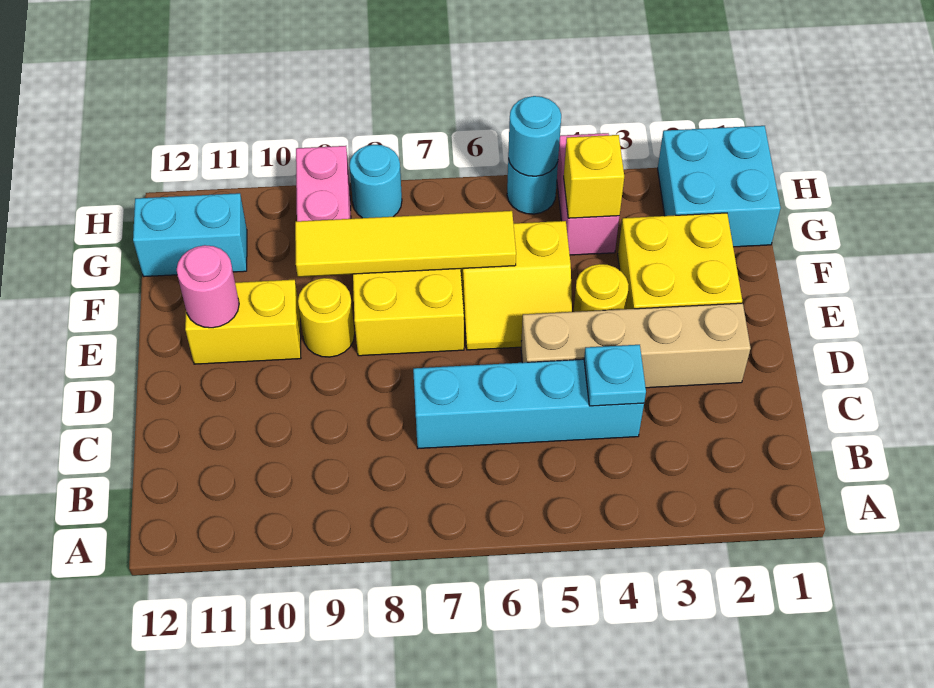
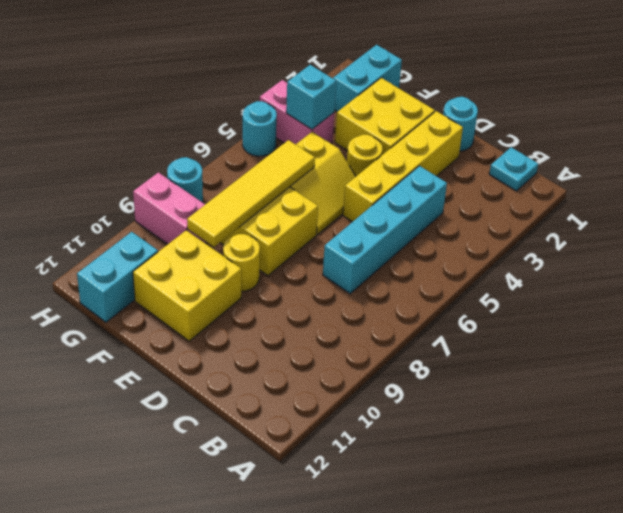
cyan 1x1 plate [584,345,646,406] -> cyan 1x1 plate moved to [489,147,538,191]
tan 1x4 brick [521,303,751,388] -> yellow 1x4 brick [343,111,463,222]
yellow 1x2 brick [185,280,301,364] -> yellow 2x2 brick [133,230,241,341]
pink 1x1 round brick [177,245,239,328] -> none
cyan 2x2 brick [658,126,781,247] -> cyan 1x2 brick [333,45,402,112]
yellow 1x1 brick [564,135,624,218] -> cyan 1x1 brick [286,65,336,129]
cyan 1x1 round brick [508,96,561,176] -> cyan 1x1 round brick moved to [443,97,478,151]

